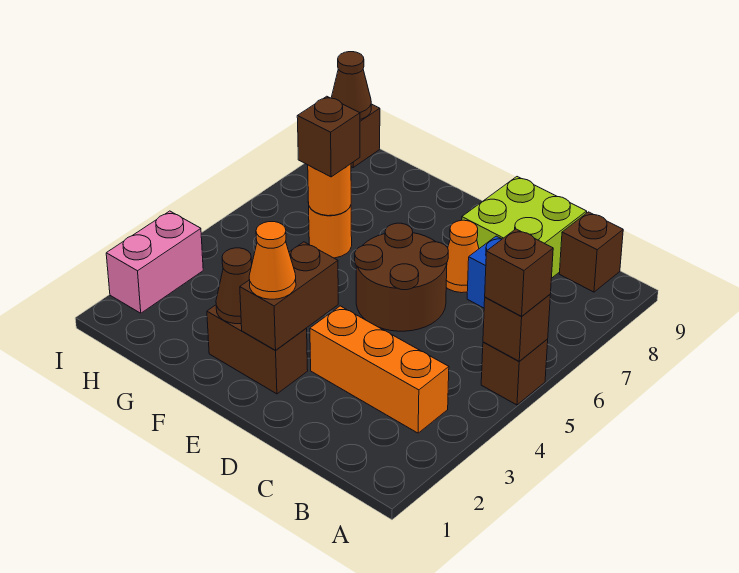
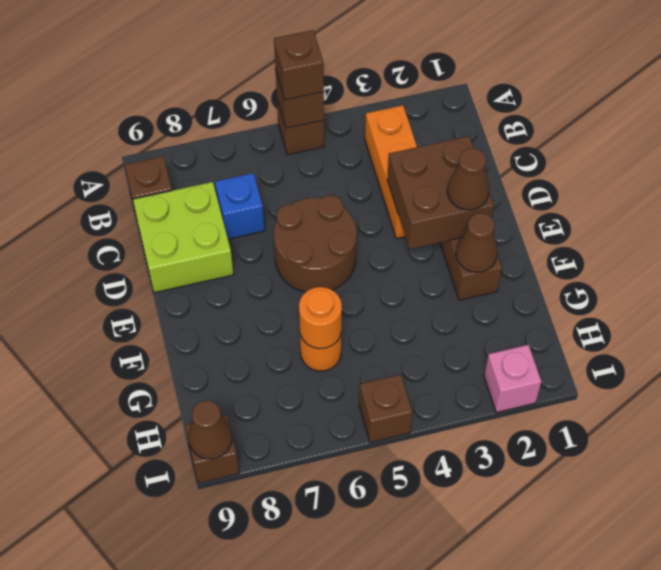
orange 1x1 cone [446,220,479,293] -> none
brown 1x2 brick [240,242,338,350] -> brown 2x2 brick [387,136,494,249]
orange 1x1 cone [249,222,296,299] -> brown 1x1 cone [447,148,489,210]
brown 1x1 brick [297,96,360,177] -> brown 1x1 brick moved to [359,375,412,443]
pink 1x2 brick [106,211,203,313] -> pink 1x1 brick [484,345,541,413]

